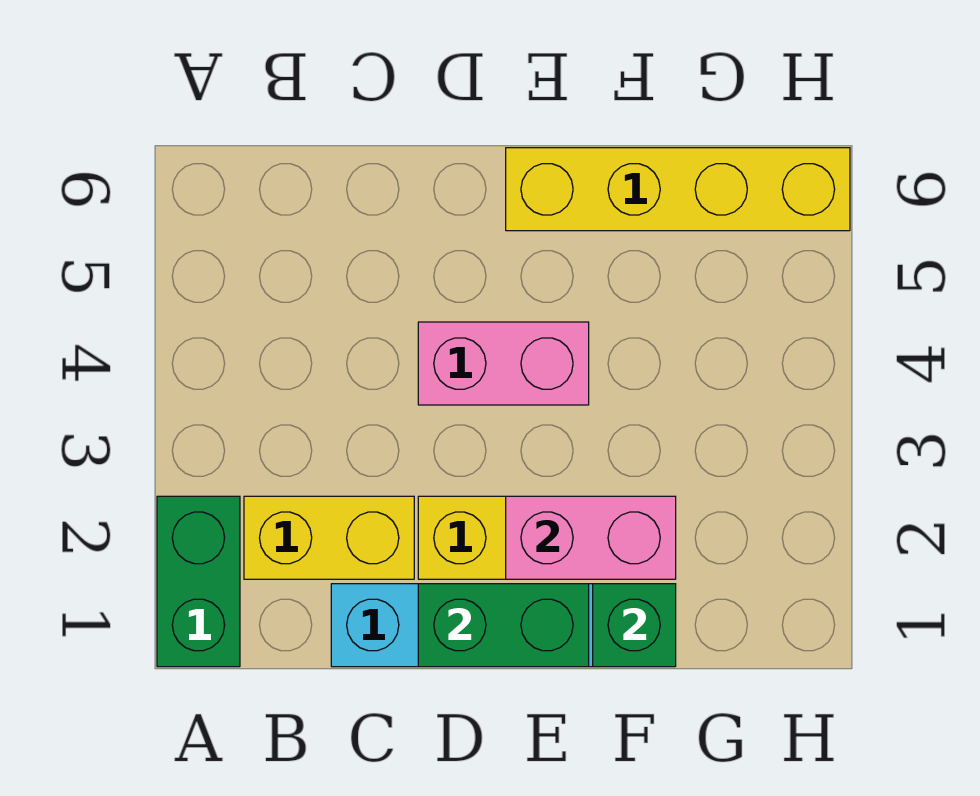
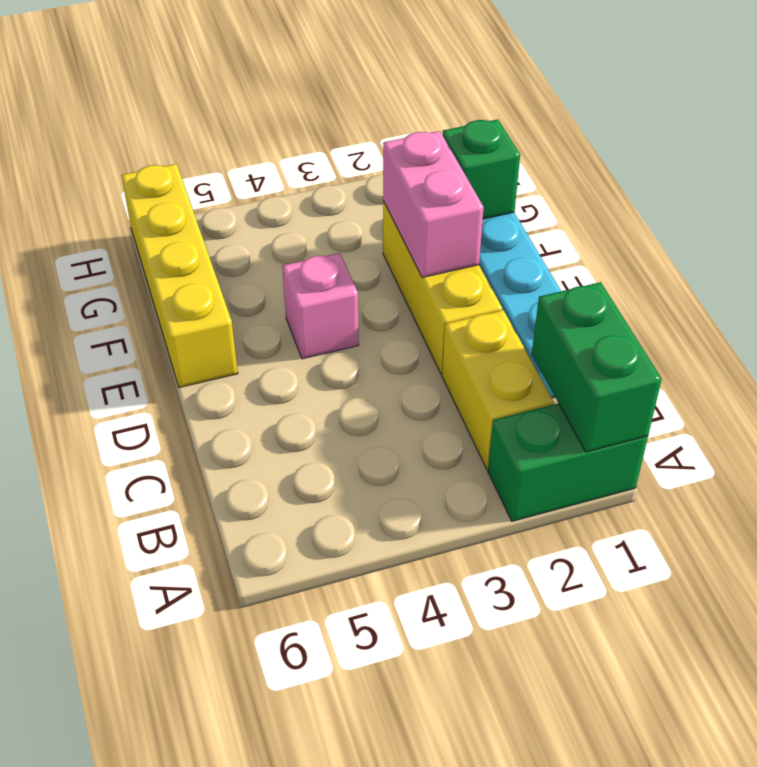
green 1x2 brick [418,584,589,667] -> green 1x2 brick moved to [532,282,662,452]
pink 1x2 brick [418,322,589,405] -> pink 1x1 brick [282,253,359,359]

